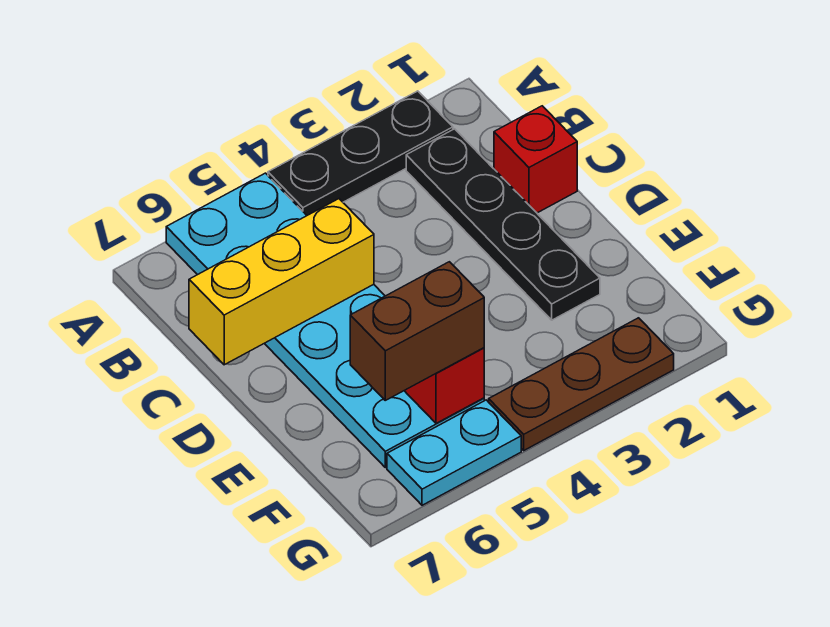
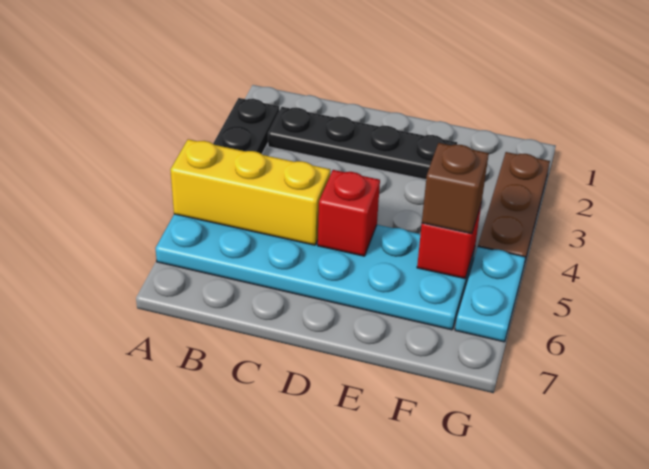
red 1x1 brick [494,106,577,213] -> red 1x1 brick moved to [318,170,380,256]
yellow 1x3 brick [189,199,374,365] -> yellow 1x3 brick turned to [170,139,330,245]
brown 1x2 brick [350,262,484,400] -> brown 1x1 brick [422,143,489,234]

